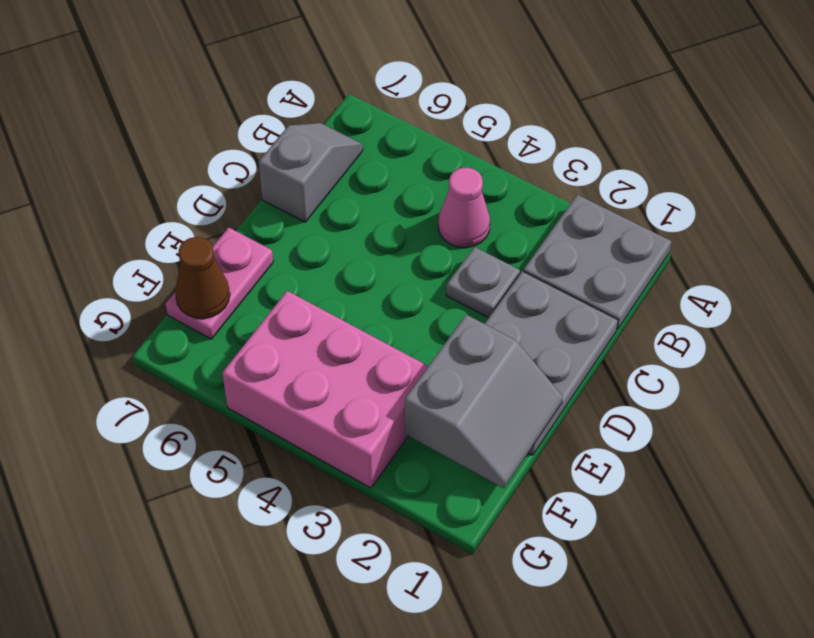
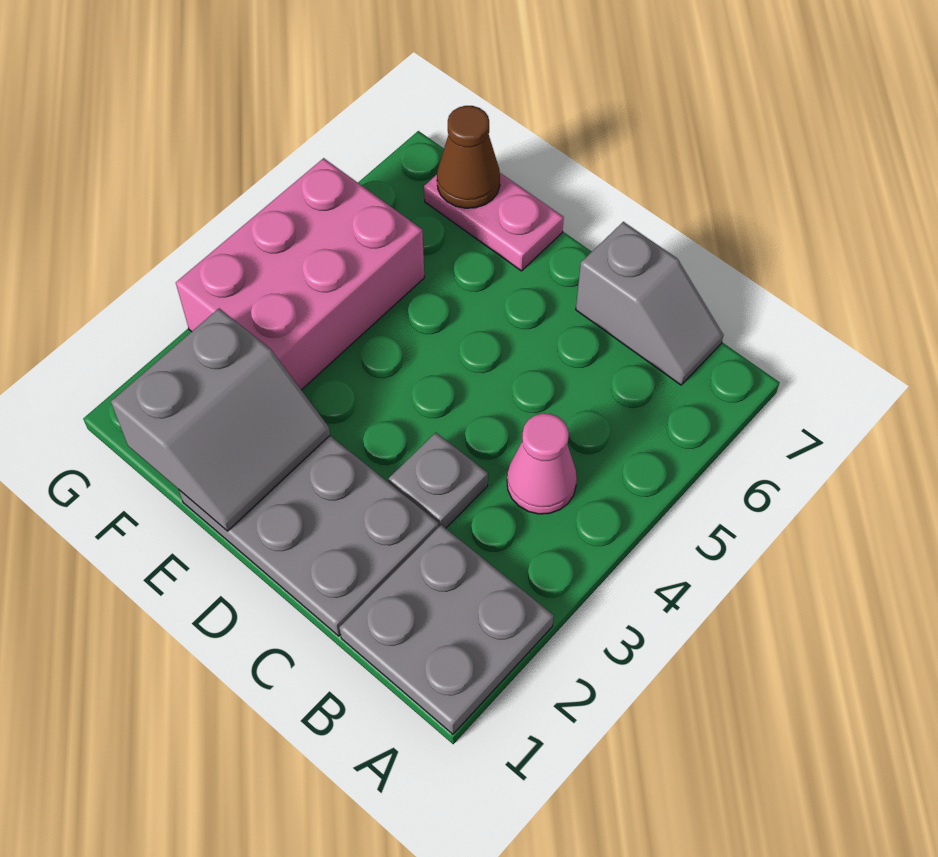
grey 2x2 slope [405,315,563,488] -> grey 2x2 slope turned to [111,308,330,531]

